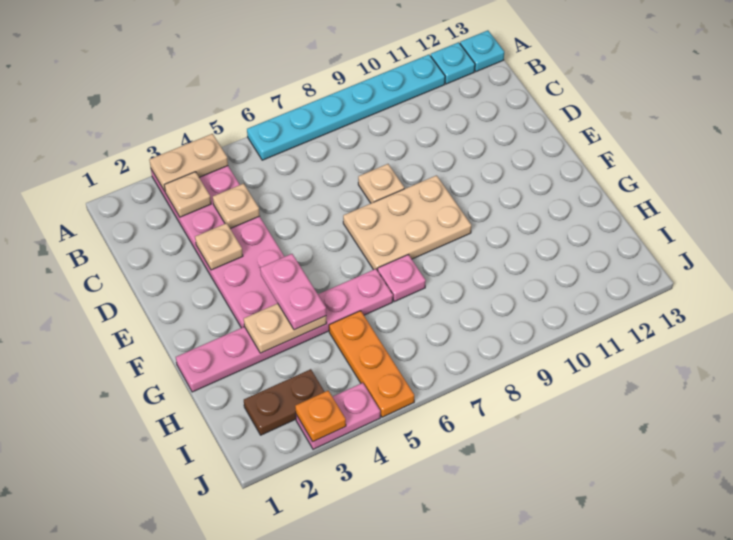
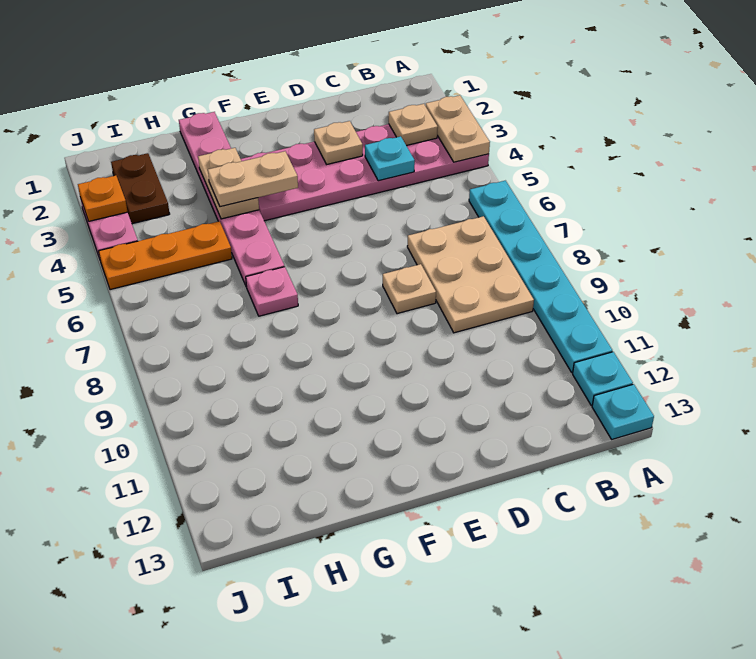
tan 1x1 plate [213,184,260,229] -> cyan 1x1 plate [365,136,415,181]
tan 2x3 plate [343,175,471,271] -> tan 2x3 plate moved to [407,216,534,333]
pink 1x2 plate [260,254,326,330] -> tan 1x2 plate [208,151,298,207]

